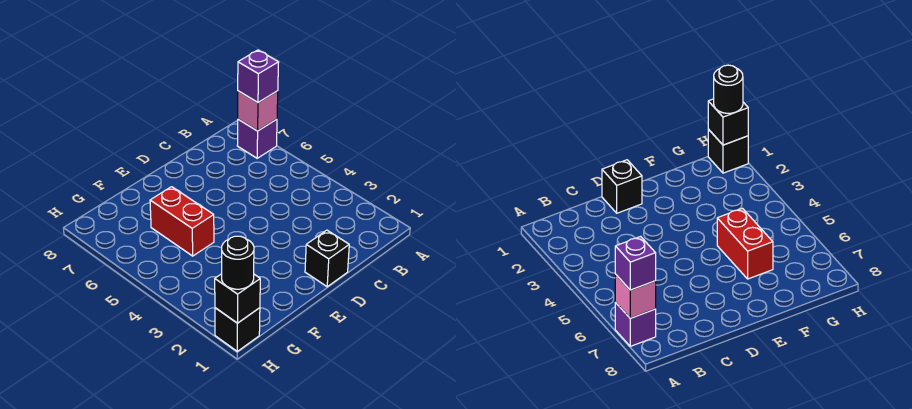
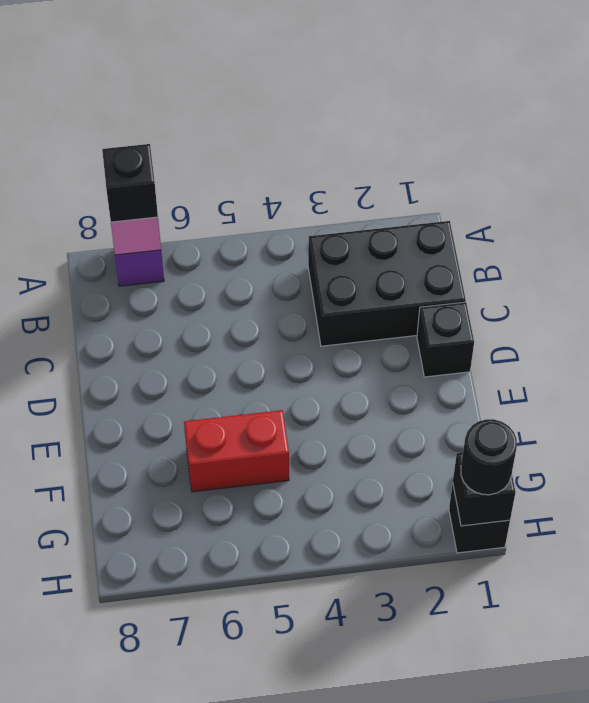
purple 1x1 brick [238,50,279,103] -> black 1x1 brick [102,144,158,222]
none -> black 2x3 brick [308,221,466,346]

